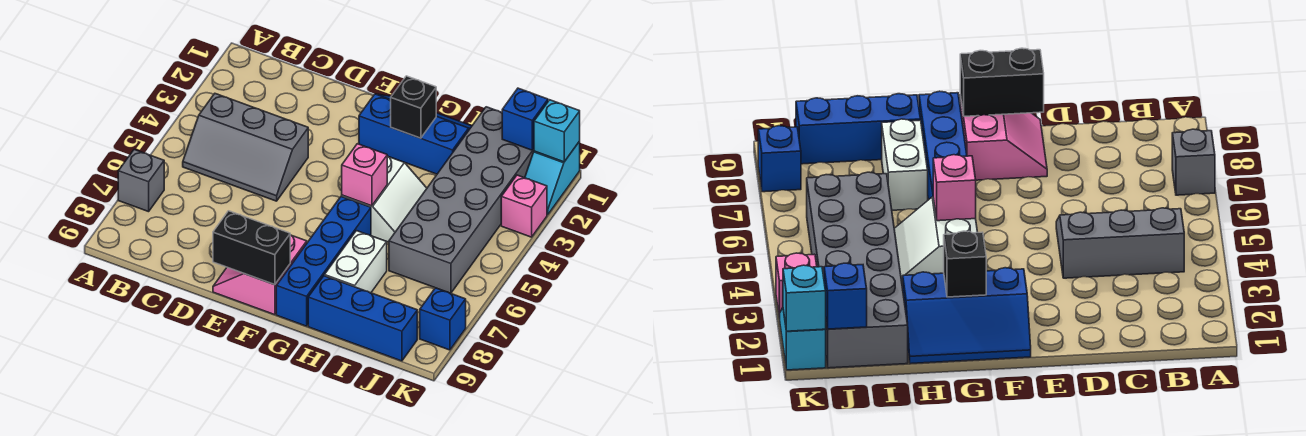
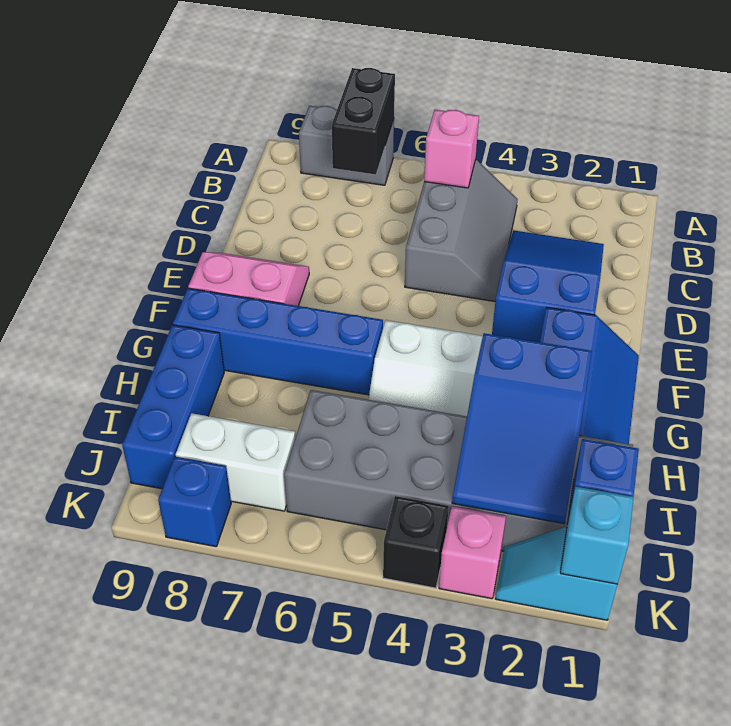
grey 1x1 brick [118,150,164,212] -> grey 1x2 brick [299,106,394,185]
grey 2x3 slope [183,94,308,201] -> grey 2x3 slope turned to [405,159,518,301]
none -> blue 2x3 slope [492,230,604,342]
black 1x2 brick [213,211,290,285] -> black 1x2 brick moved to [332,68,395,174]
black 1x1 brick [391,76,436,138] -> black 1x1 brick moved to [383,496,449,588]
pink 1x1 brick [342,144,387,206] -> pink 1x1 brick moved to [424,110,479,188]
none -> blue 2x3 slope [452,333,592,524]
white 1x2 brick [324,231,387,293] -> white 1x2 brick moved to [176,413,295,511]

